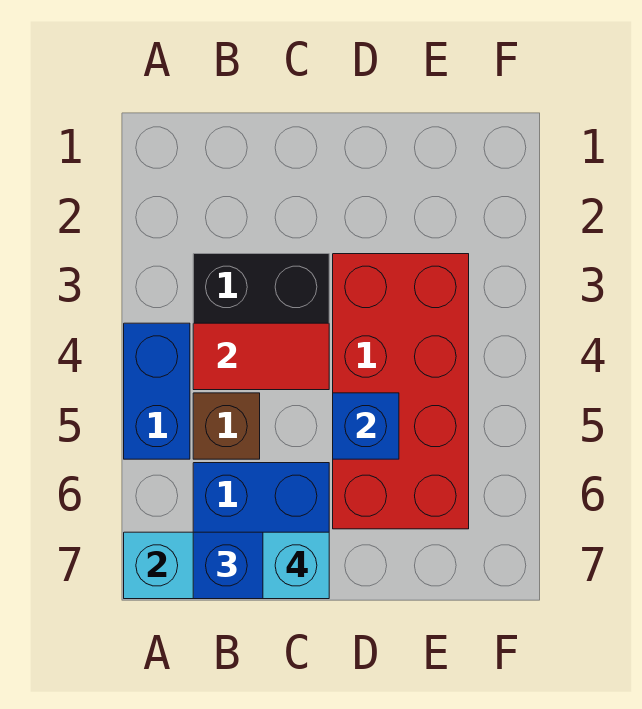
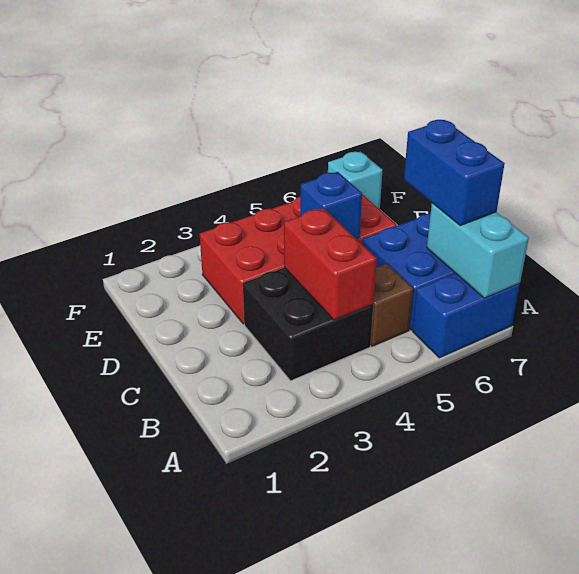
blue 1x2 brick [124,323,190,459] -> blue 1x2 brick moved to [412,273,520,358]
red 1x2 tile [193,323,329,390] -> red 1x2 brick [284,208,377,320]
cyan 1x1 brick [263,532,329,599] -> cyan 1x1 brick moved to [328,152,383,209]

